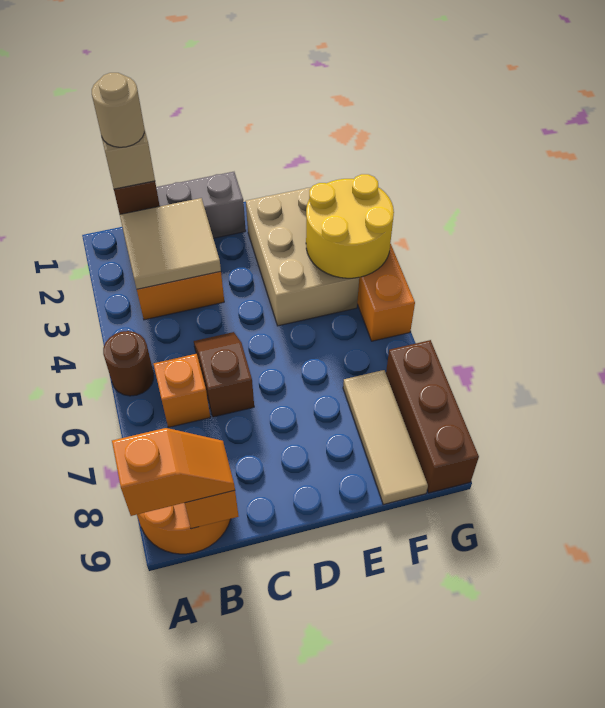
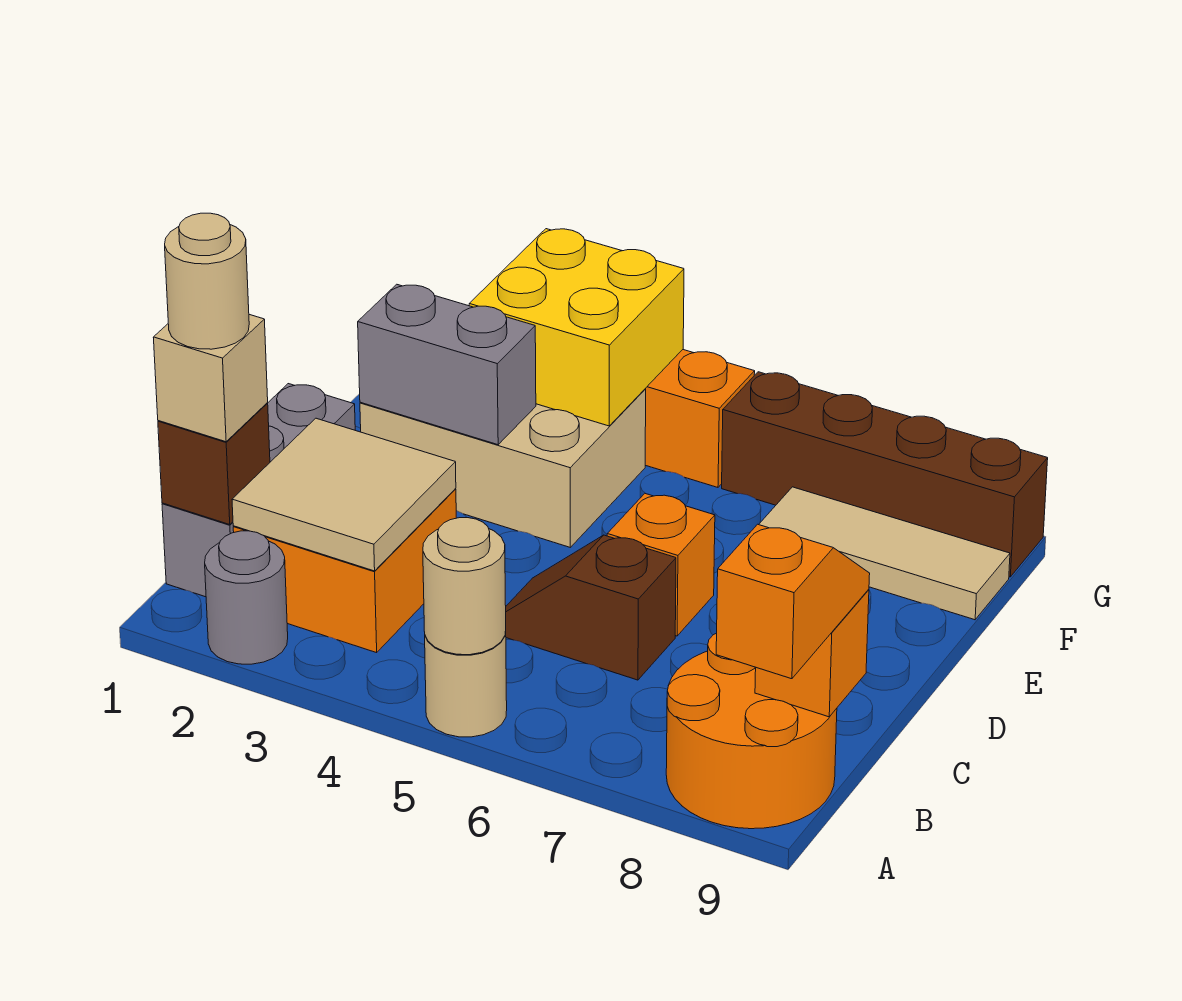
none -> grey 1x1 round brick [205,531,288,664]
brown 1x1 round brick [103,331,154,396] -> tan 1x1 round brick [425,631,507,737]
none -> tan 1x1 round brick [423,518,506,655]
orange 1x1 brick [154,354,210,428] -> orange 1x1 brick moved to [607,493,715,636]
none -> grey 1x2 brick [358,284,536,445]
yellow 2x2 round brick [306,174,394,278] -> yellow 2x2 brick [469,229,684,426]
brown 1x3 brick [386,340,479,493] -> brown 1x4 brick [722,372,1048,577]

